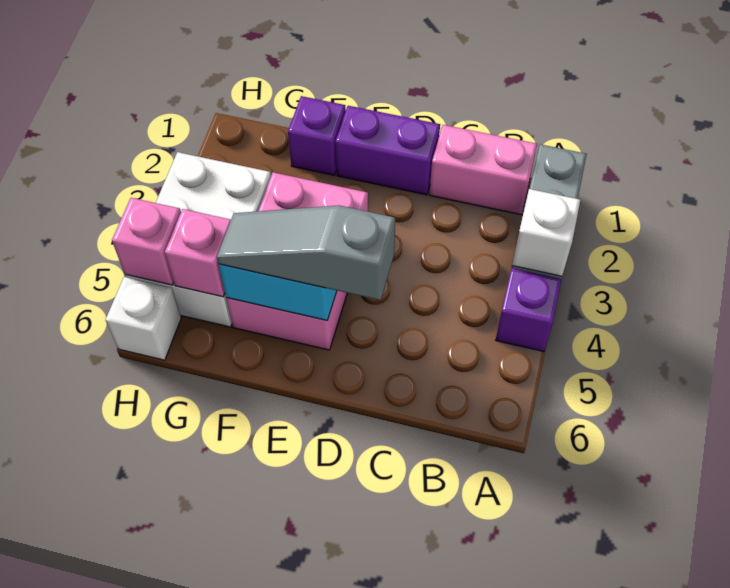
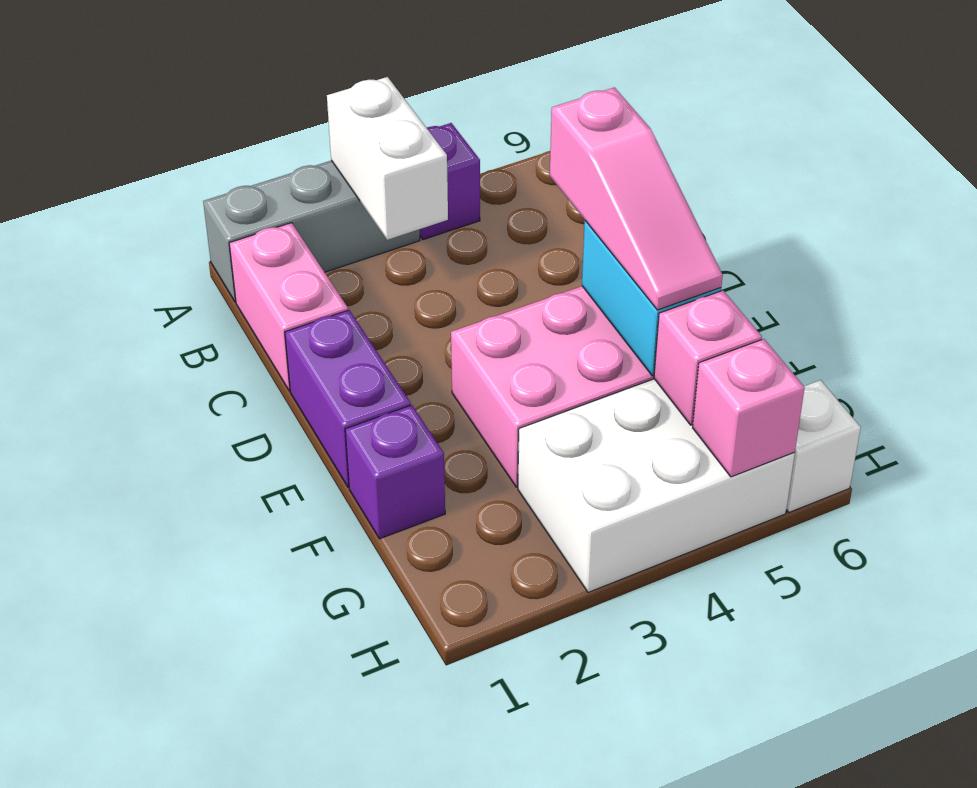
white 1x1 brick [512,189,580,276] -> white 1x2 brick [327,77,448,240]
grey 1x3 slope [217,205,395,300] -> pink 1x3 slope [550,87,723,310]

